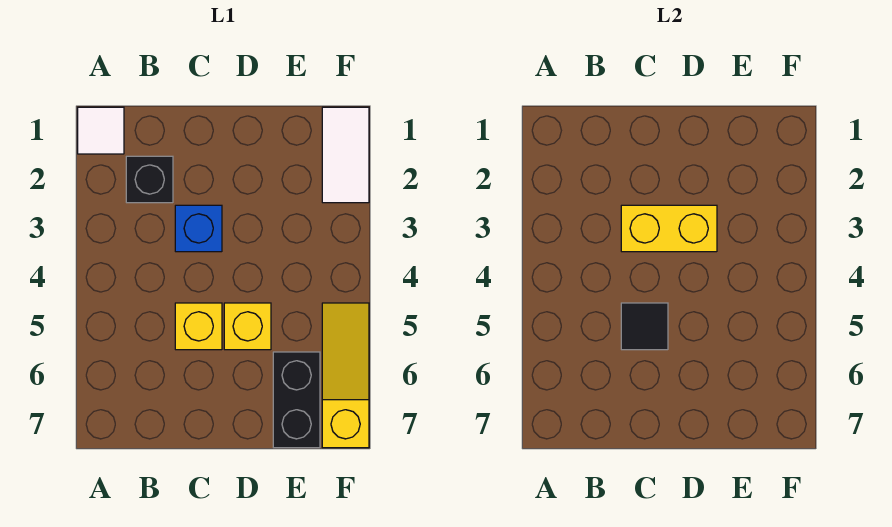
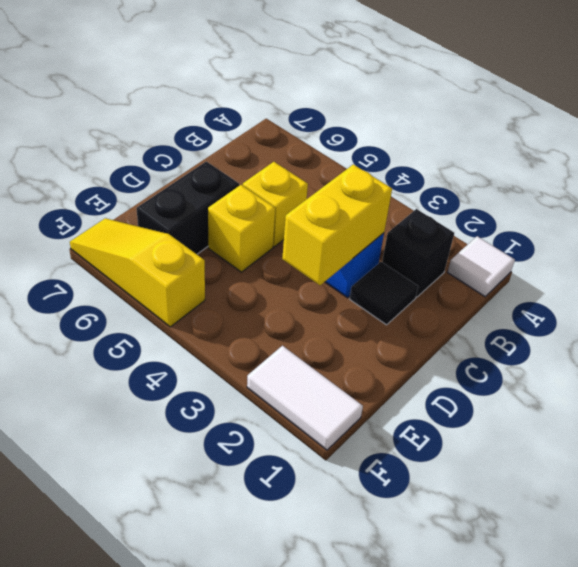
black 1x1 tile [621,303,668,350] -> black 1x1 tile moved to [350,262,418,325]
black 1x2 brick [273,352,320,448] -> black 1x2 brick turned to [137,161,239,254]
yellow 1x3 slope [322,303,369,448] -> yellow 1x3 slope turned to [70,218,205,327]

